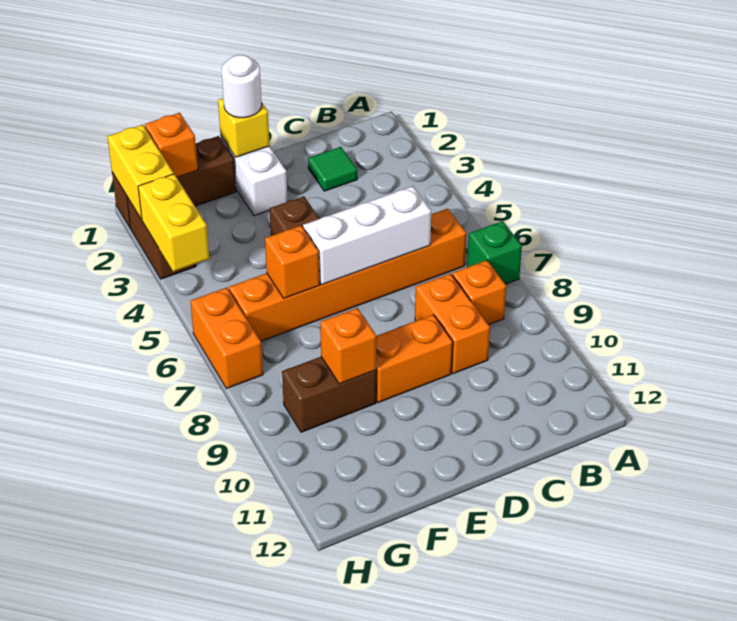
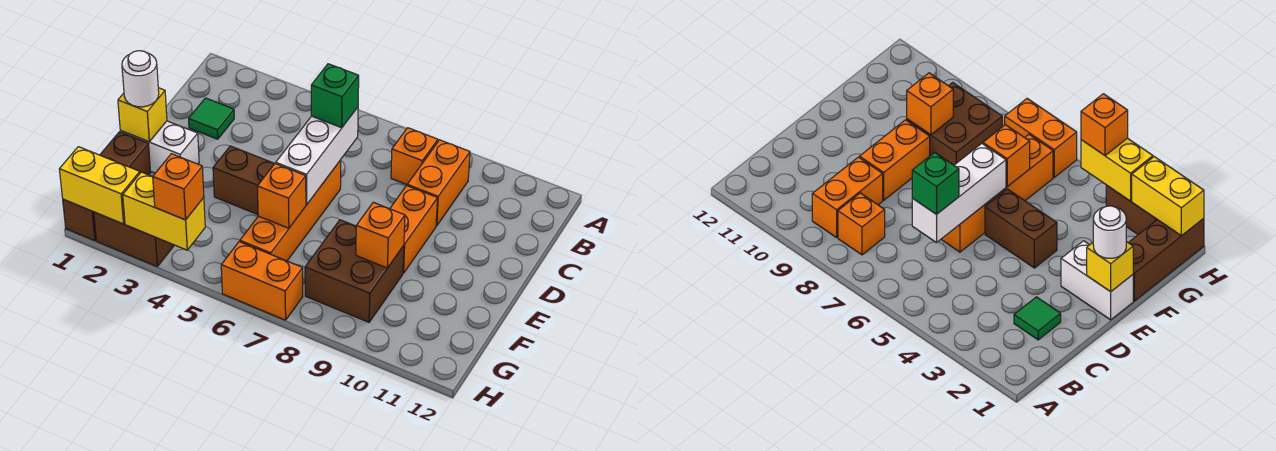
green 1x1 brick [467,221,522,284] -> green 1x1 brick moved to [311,64,359,128]
orange 1x6 brick [229,209,466,341] -> orange 1x4 brick [240,160,341,261]
orange 1x2 brick [415,274,490,374] -> orange 1x2 brick turned to [407,140,470,226]
brown 1x2 brick [282,357,376,432] -> brown 2x2 brick [305,220,404,322]
orange 1x1 brick [145,113,198,177] -> orange 1x1 brick moved to [153,154,204,220]

